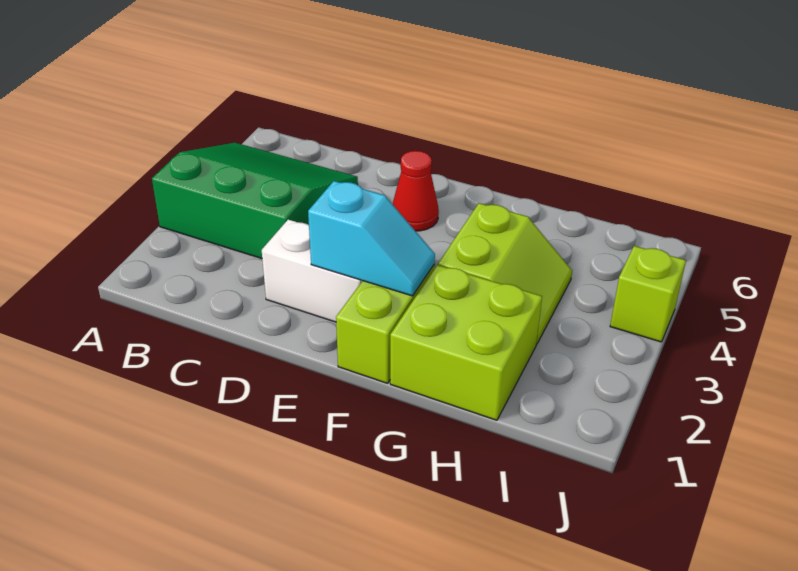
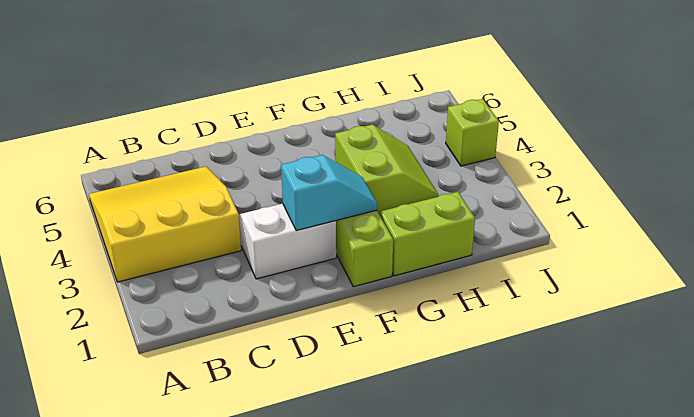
green 3x3 slope [152,143,358,259] -> yellow 3x3 slope [89,167,241,282]
red 1x1 cone [393,151,439,231] -> none
lime 2x2 brick [390,265,542,420] -> lime 1x2 brick [380,192,475,276]

